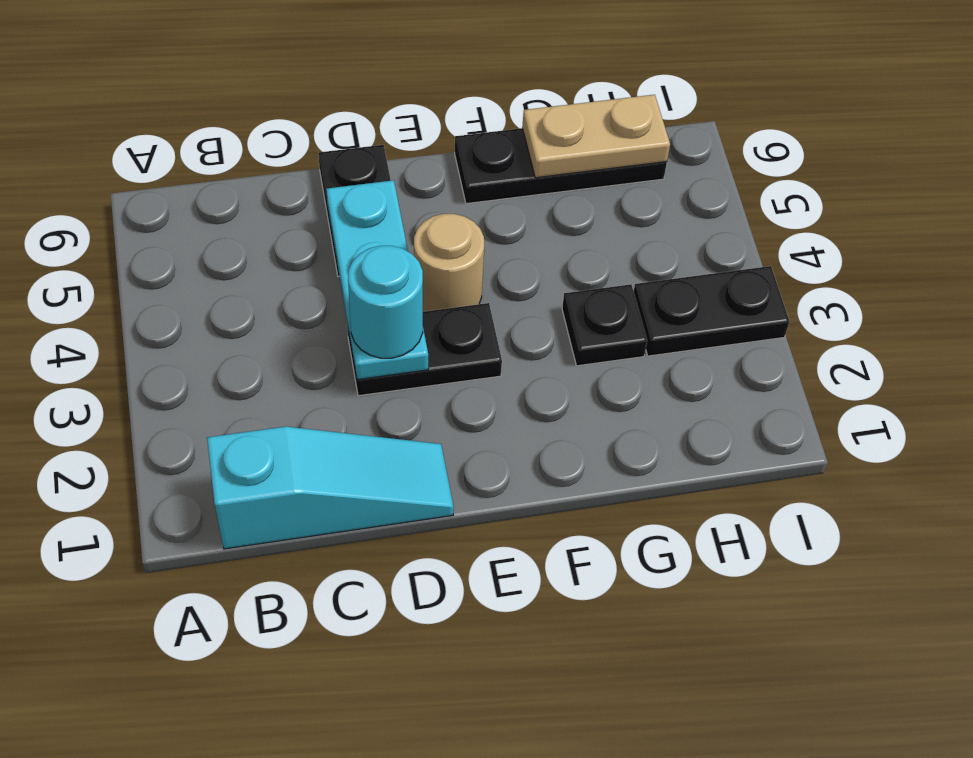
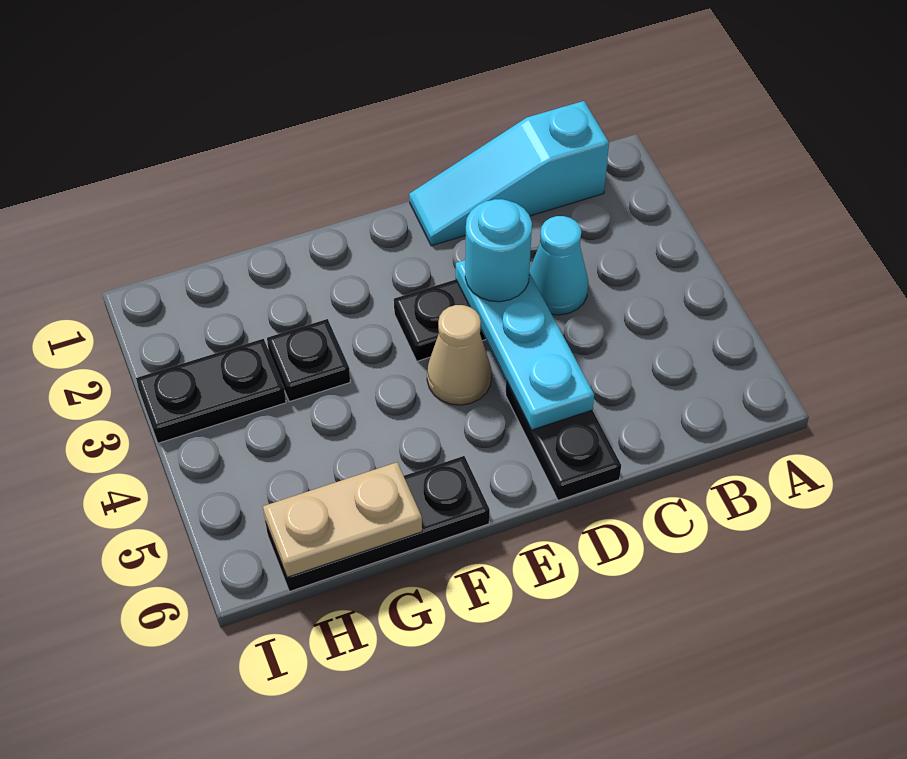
none -> cyan 1x1 cone [529,216,588,315]
tan 1x1 round brick [414,214,484,312] -> tan 1x1 cone [427,305,492,405]

